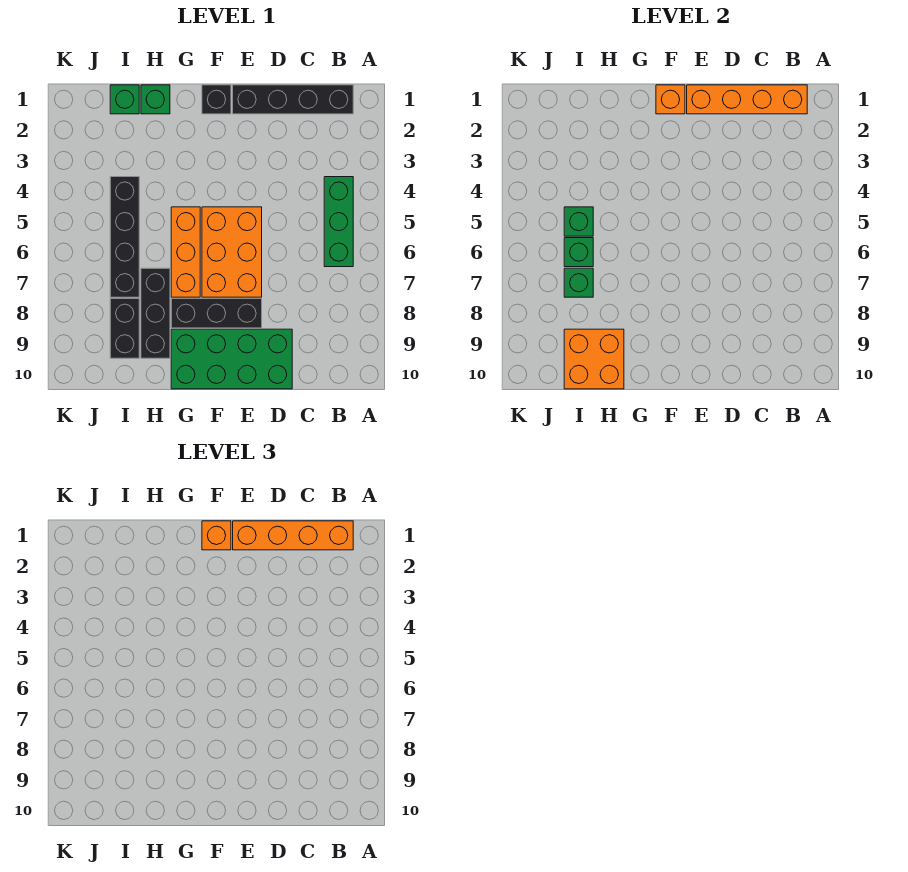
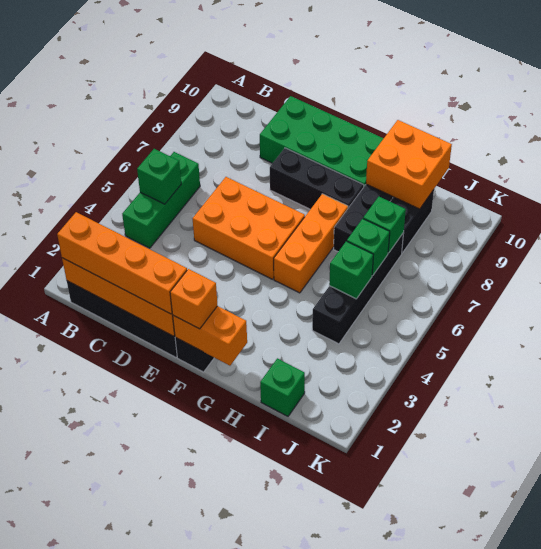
orange 2x3 brick [202,207,262,297] -> orange 2x3 brick turned to [193,177,305,279]
orange 1x1 brick [656,85,685,114] -> orange 1x2 brick [173,306,247,366]
green 1x1 brick [141,85,170,114] -> green 1x1 brick moved to [137,149,181,204]

